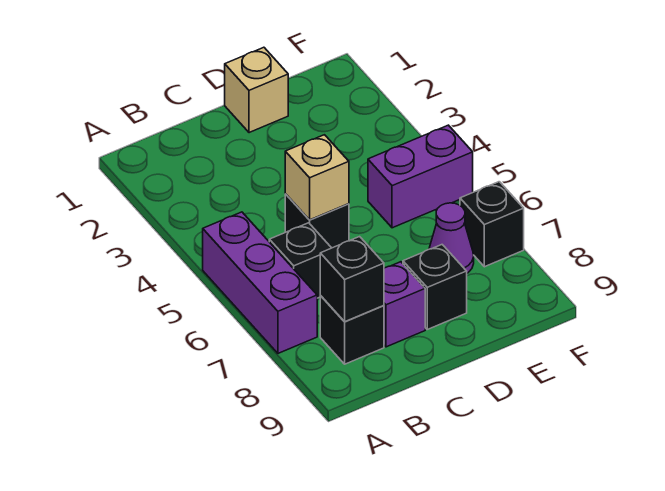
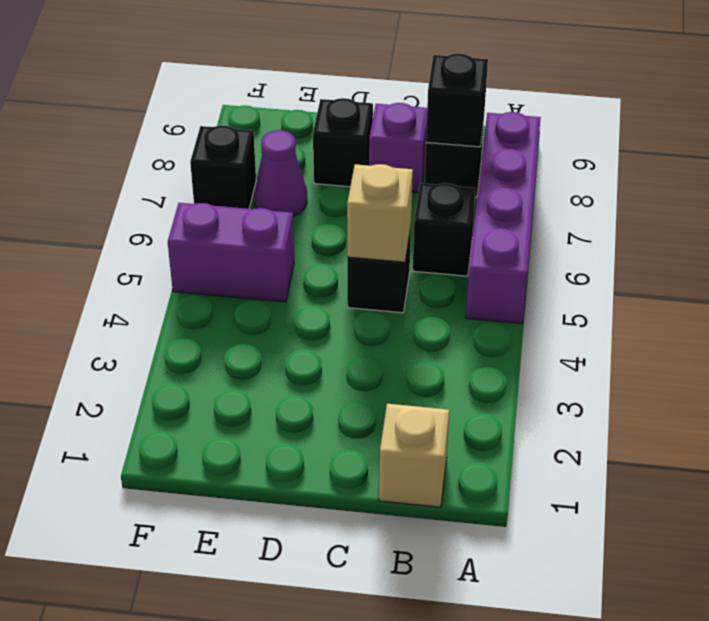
purple 1x3 brick [203,212,317,353] -> purple 1x4 brick [466,112,541,324]
tan 1x1 brick [225,47,288,133] -> tan 1x1 brick moved to [379,404,449,507]

